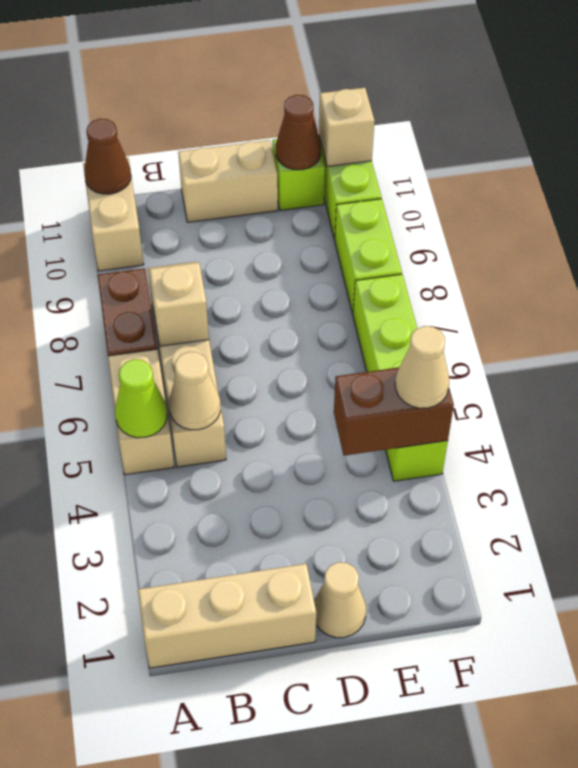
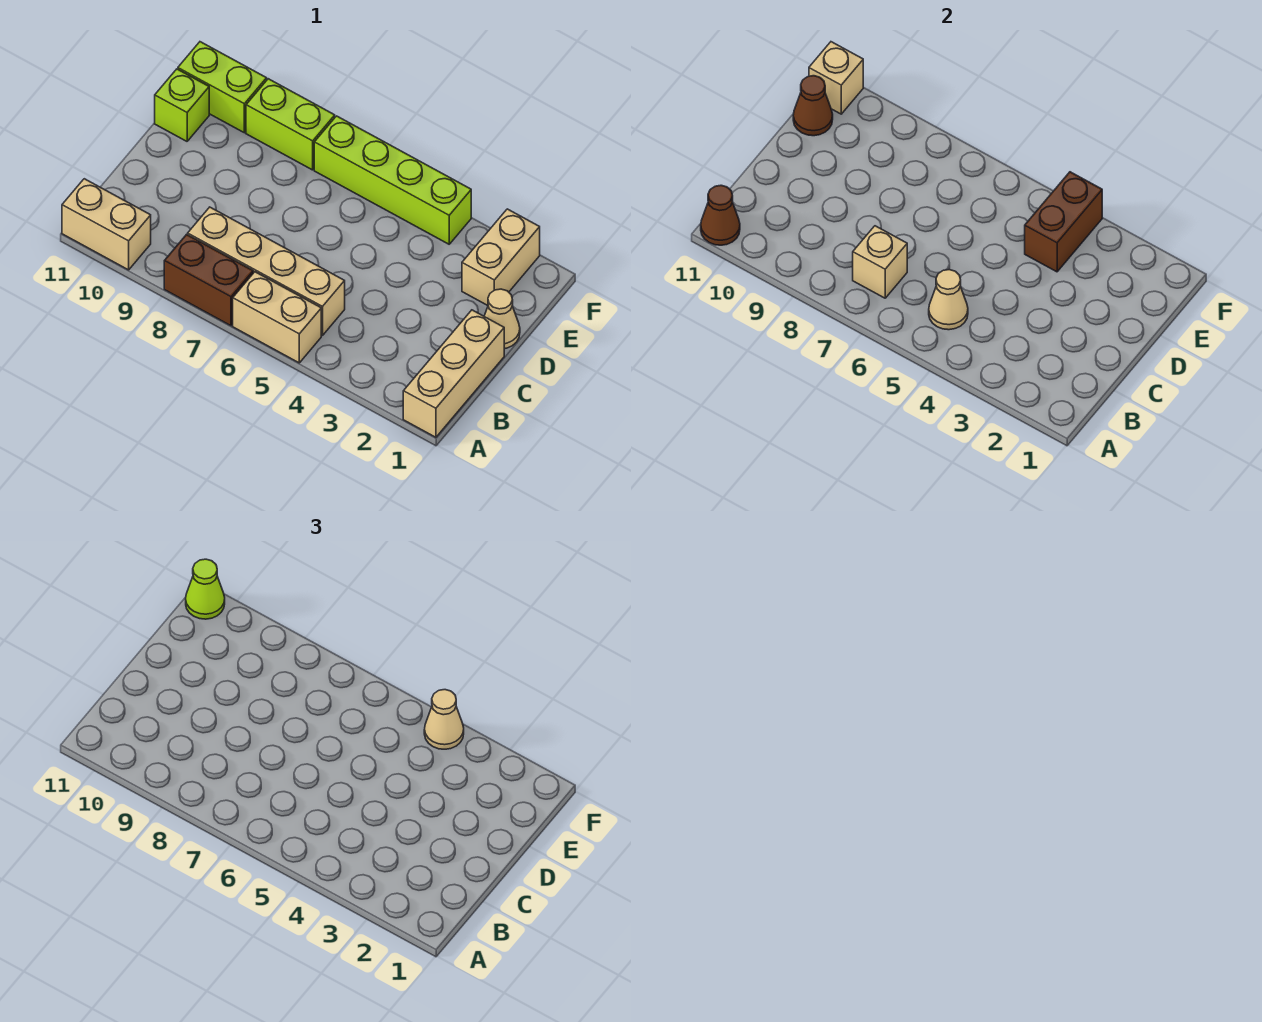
lime 1x1 cone [115,359,167,438] -> lime 1x1 cone moved to [186,559,225,619]
tan 1x2 brick [178,140,278,222] -> tan 1x2 brick moved to [462,209,540,306]

